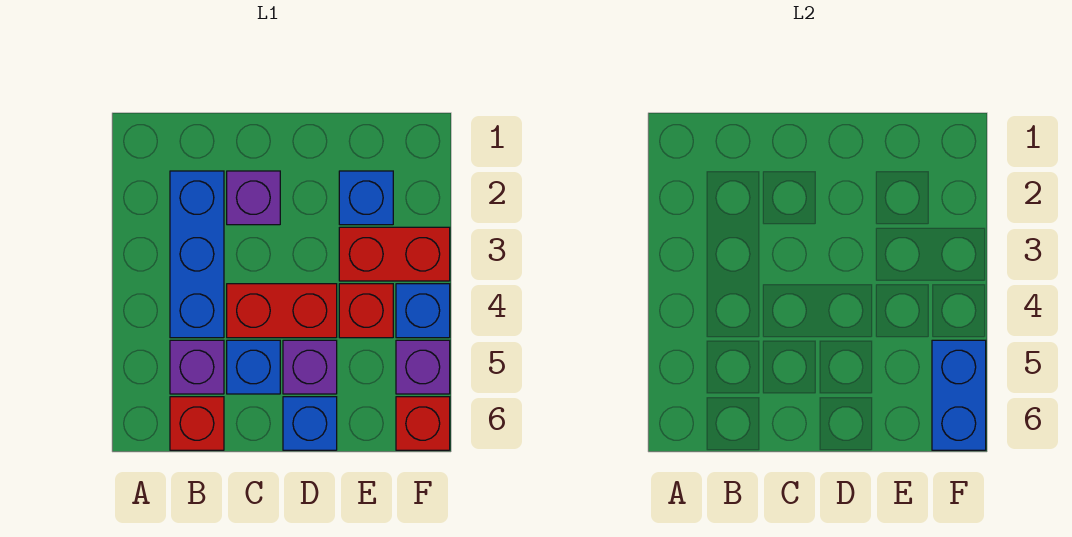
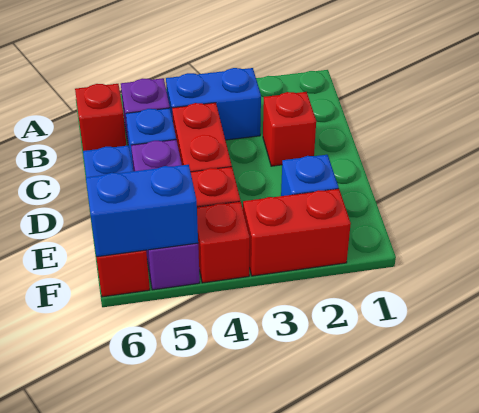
blue 1x3 brick [170,171,224,338] -> blue 1x2 brick [166,68,261,140]
purple 1x1 brick [227,171,280,225] -> red 1x1 brick [263,92,316,166]
red 1x2 brick [339,227,450,281] -> red 1x2 brick turned to [243,189,351,276]
blue 1x1 brick [396,284,450,338] -> red 1x1 brick [197,202,250,283]

